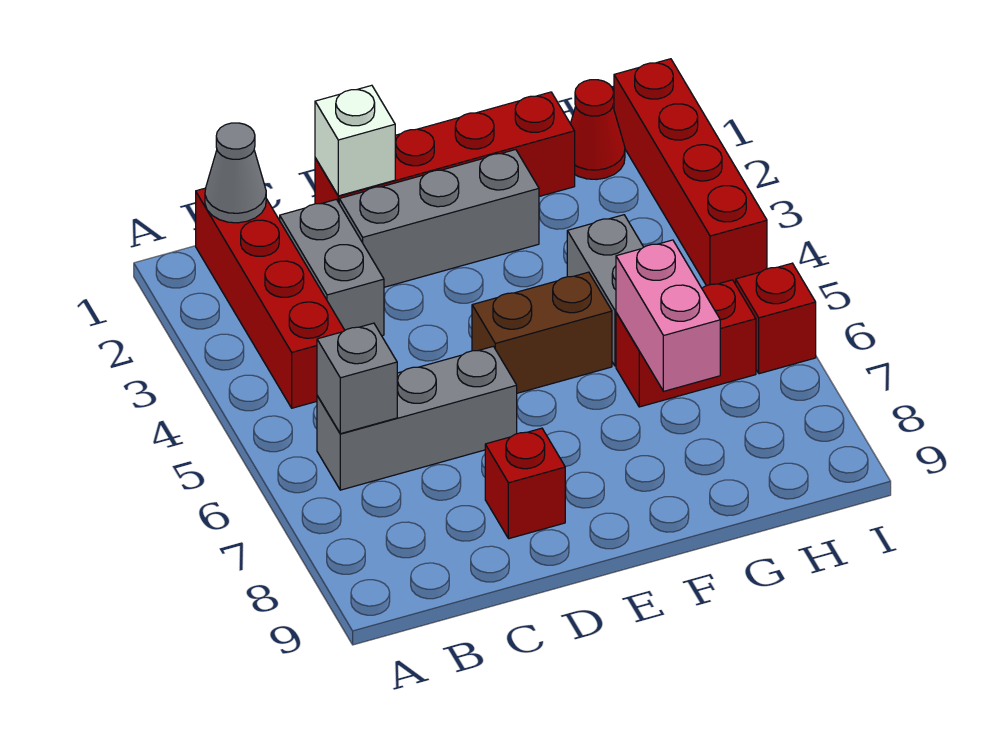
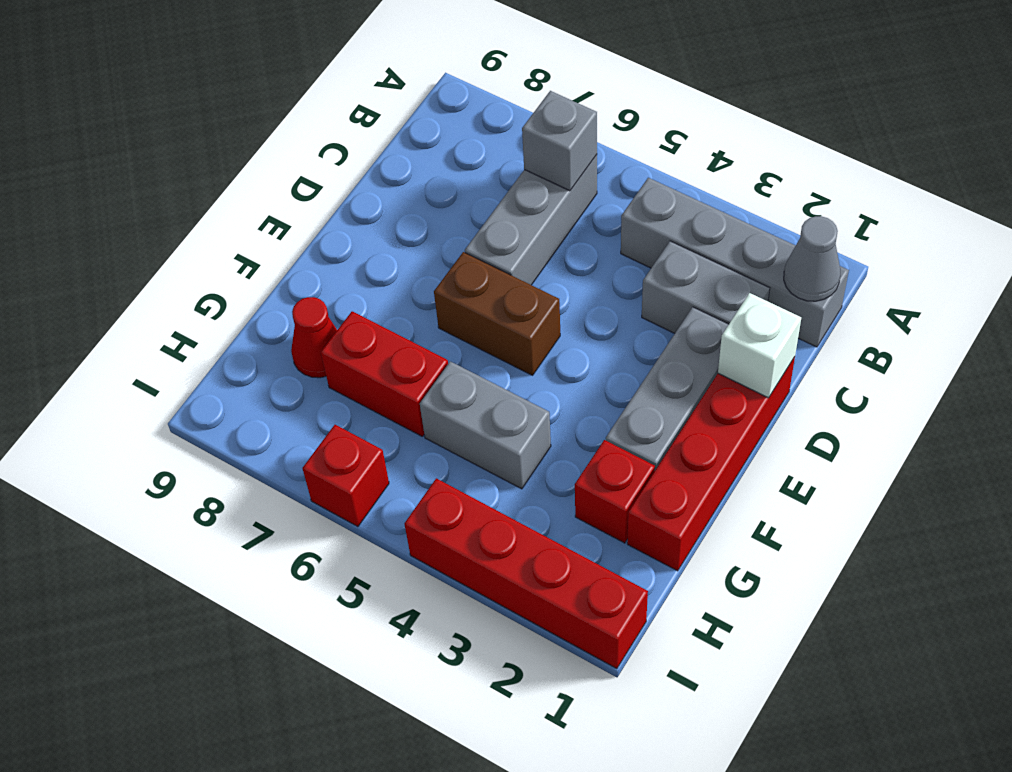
red 1x4 brick [196,188,345,408] -> grey 1x4 brick [621,178,849,347]
red 1x1 brick [485,428,565,539] -> red 1x1 brick moved to [575,440,655,543]
brown 1x2 brick [472,272,612,393] -> brown 1x2 brick turned to [434,252,560,375]
red 1x2 brick [616,280,756,407] -> red 1x2 brick turned to [321,311,448,436]
pink 1x2 brick [616,240,720,391] -> none
red 1x1 cone [570,80,625,180] -> red 1x1 cone moved to [291,297,337,378]

